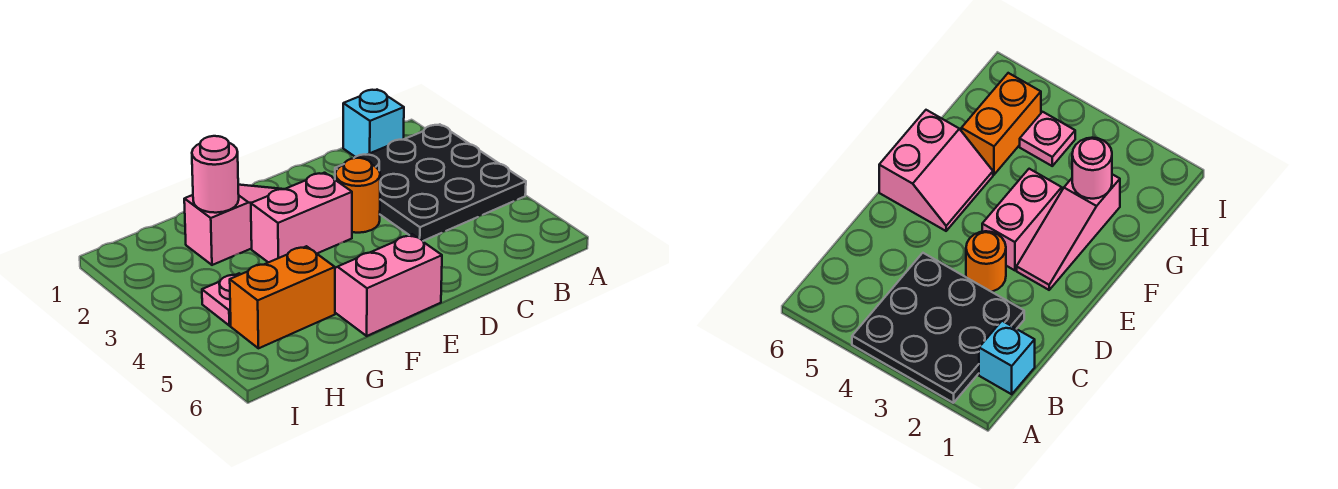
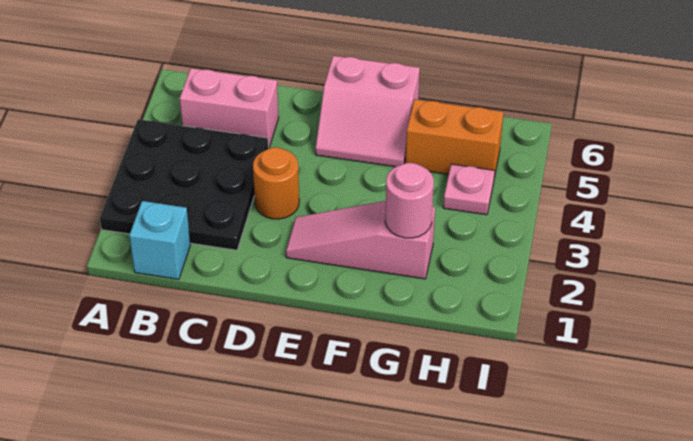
pink 1x2 brick [251,173,352,263] -> pink 1x2 brick moved to [180,68,279,147]

